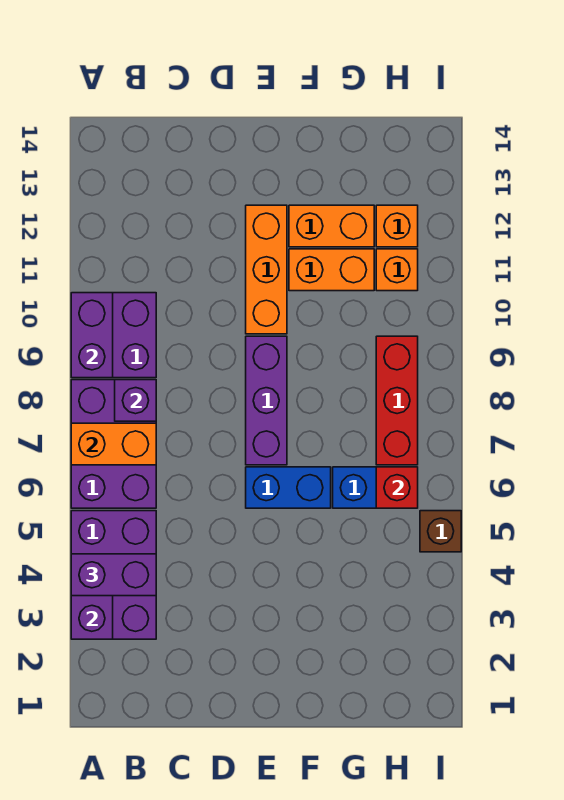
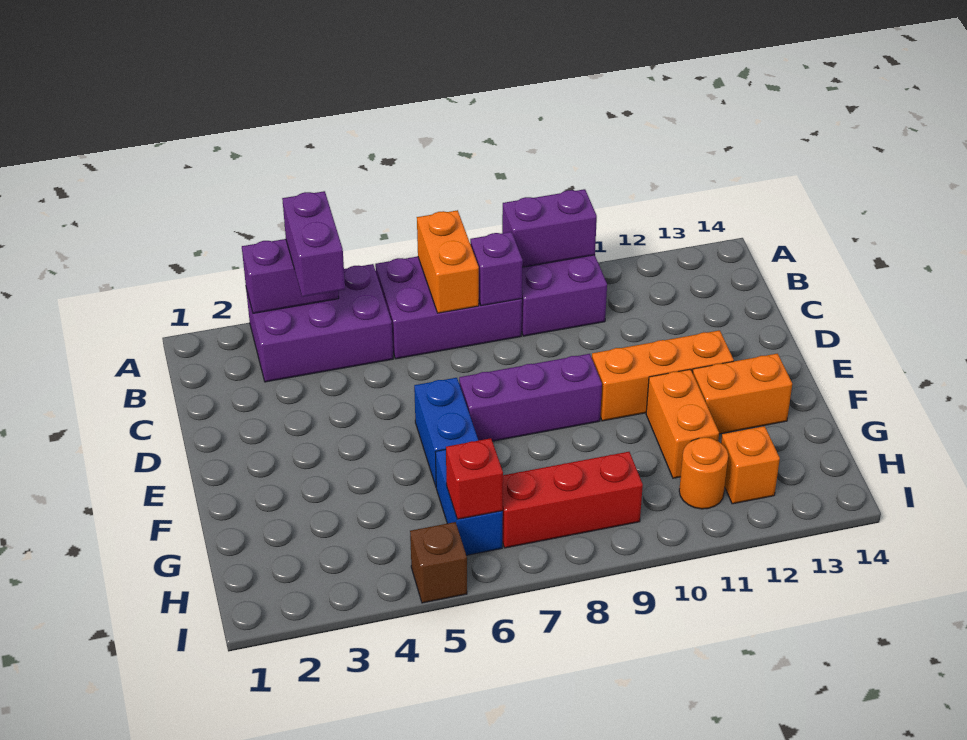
orange 1x2 brick [289,205,374,247] -> orange 1x2 brick turned to [693,354,792,434]
orange 1x1 brick [376,249,418,291] -> orange 1x1 round brick [679,437,728,509]

